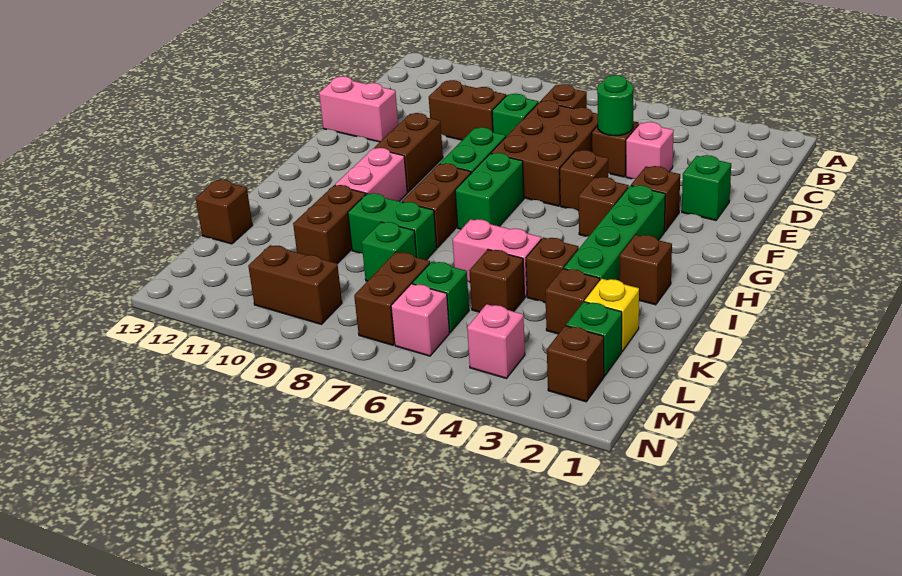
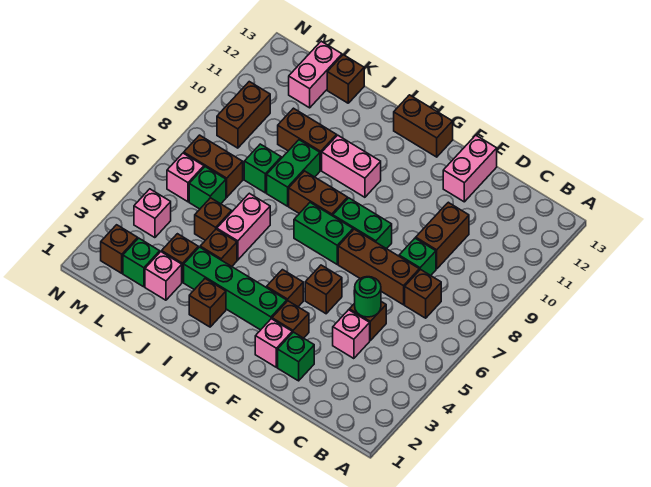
brown 2x3 brick [491,101,598,206] -> brown 1x3 brick [338,229,419,305]
none -> pink 1x1 brick [255,319,292,367]
brown 1x2 brick [374,113,443,192] -> brown 1x2 brick moved to [394,95,453,157]
yellow 1x1 brick [585,279,639,351] -> pink 1x1 brick [145,252,182,300]
none -> pink 1x2 brick [289,41,342,108]

